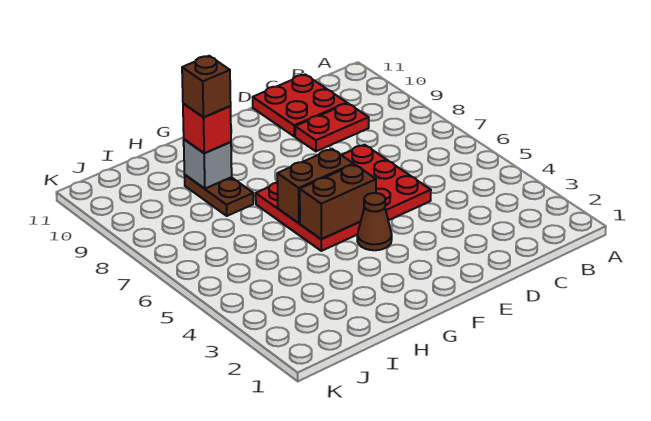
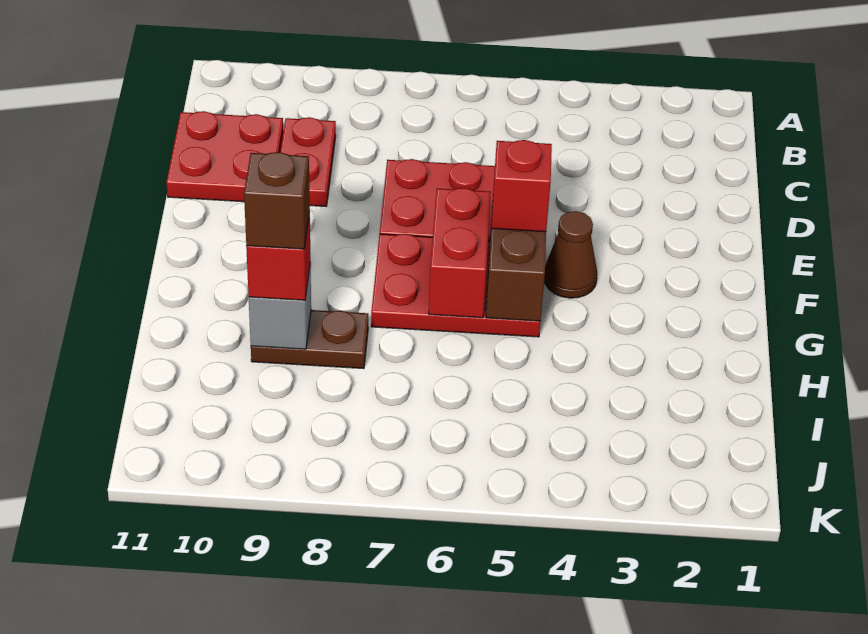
none -> red 1x1 brick [491,140,552,232]
brown 1x2 brick [277,149,353,223] -> red 1x2 brick [429,188,491,318]

